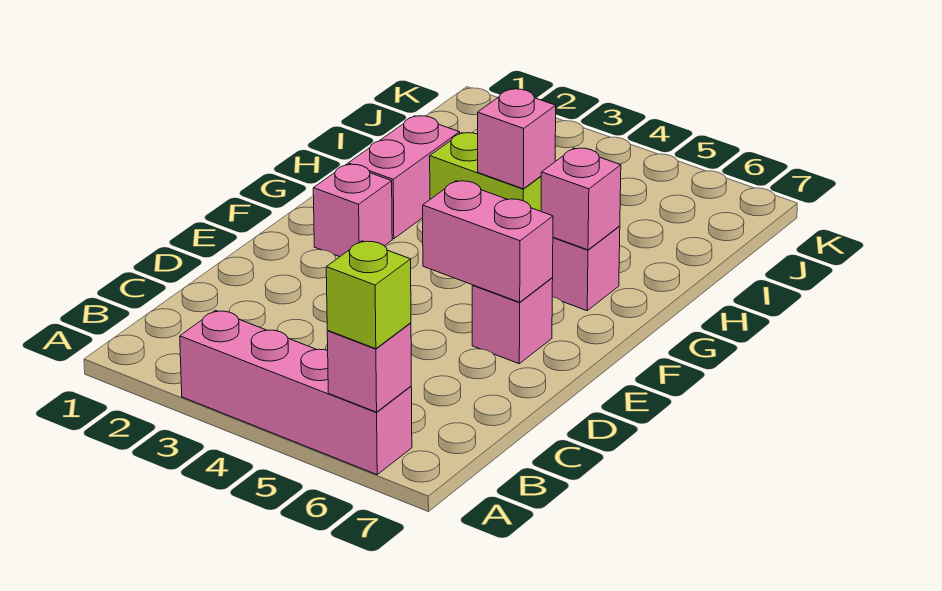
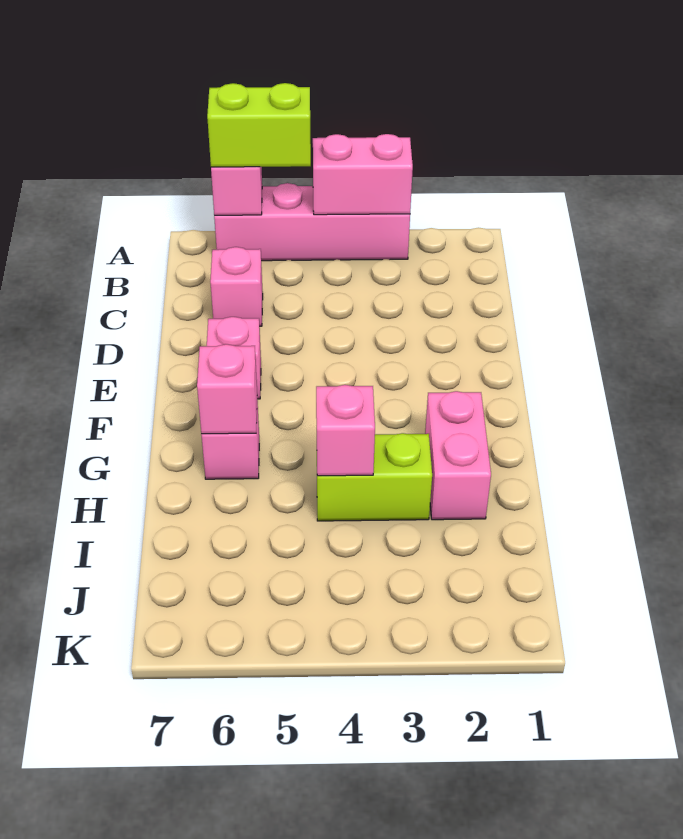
lime 1x1 brick [326,241,411,349] -> lime 1x2 brick [207,83,311,167]
pink 1x2 brick [423,181,553,302] -> pink 1x2 brick moved to [313,134,413,215]
pink 1x1 brick [313,164,392,257] -> pink 1x1 brick moved to [210,247,263,326]

